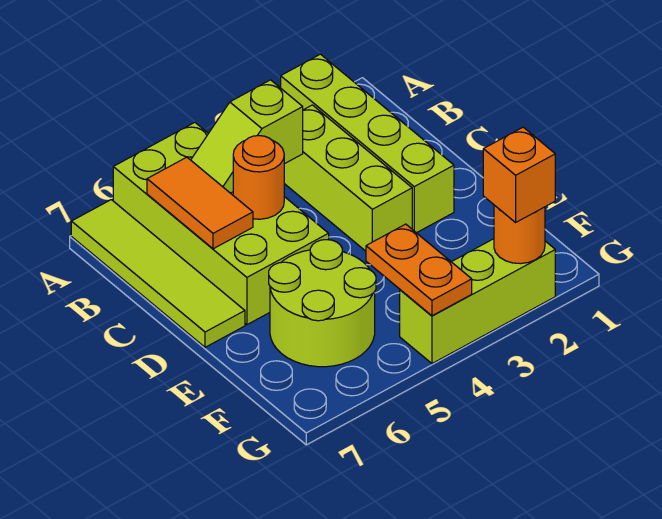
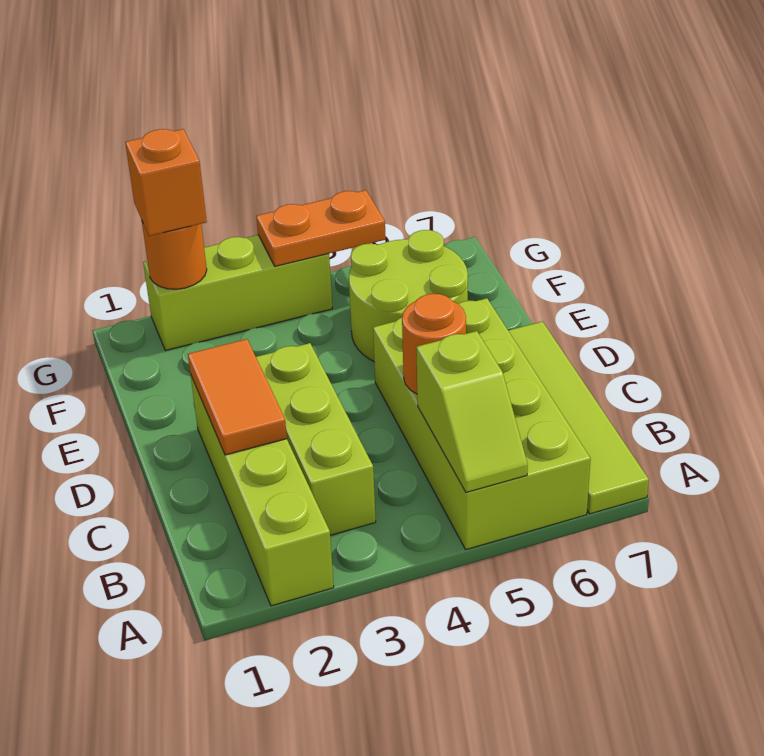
lime 1x2 slope [191,80,303,193] -> lime 1x2 slope turned to [416,331,528,492]
orange 1x2 tile [147,157,253,249] -> orange 1x2 tile moved to [188,339,287,455]
orange 1x2 plate [366,224,472,316] -> orange 1x2 plate turned to [256,190,386,266]

